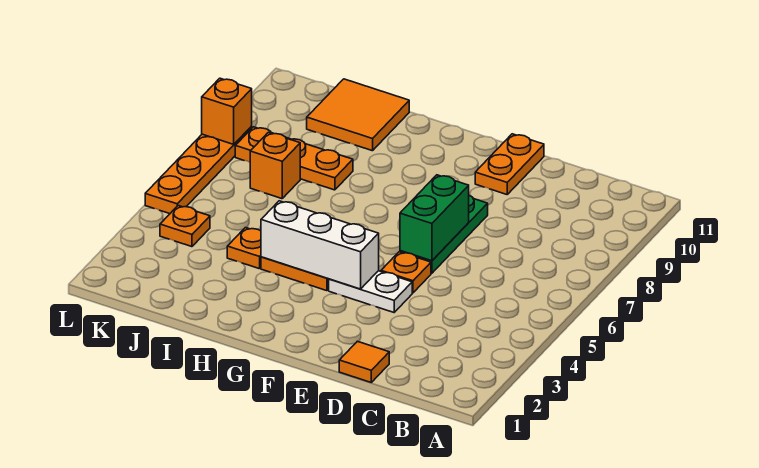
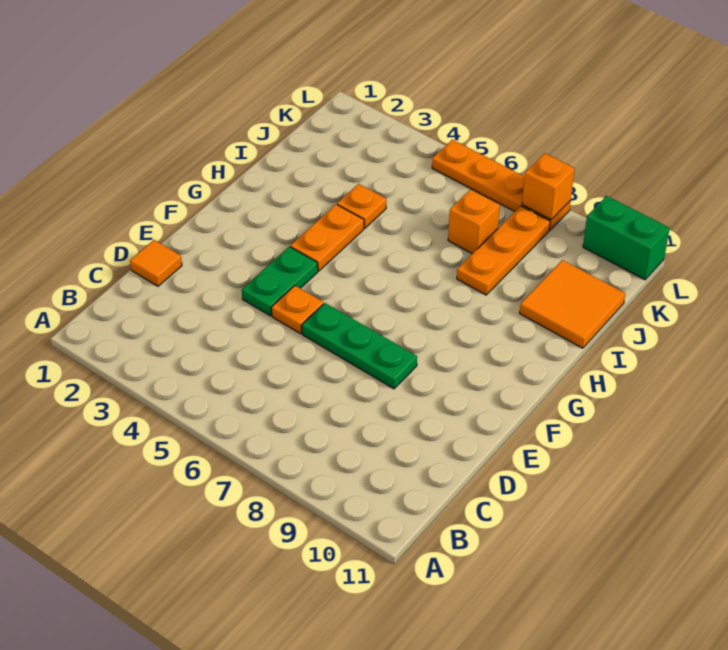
white 1x2 plate [329,271,412,312] -> green 1x2 plate [242,247,318,316]
green 1x2 brick [400,175,469,261] -> green 1x2 brick moved to [583,196,670,280]
orange 1x2 plate [475,134,544,194] -> none
white 1x3 brick [261,201,379,289] -> none
orange 1x1 plate [160,206,210,247] -> none

